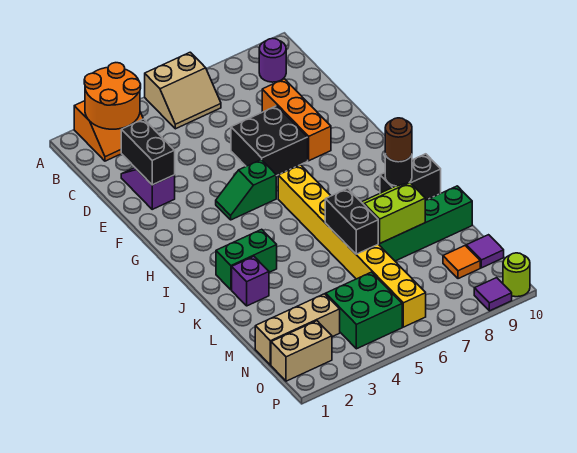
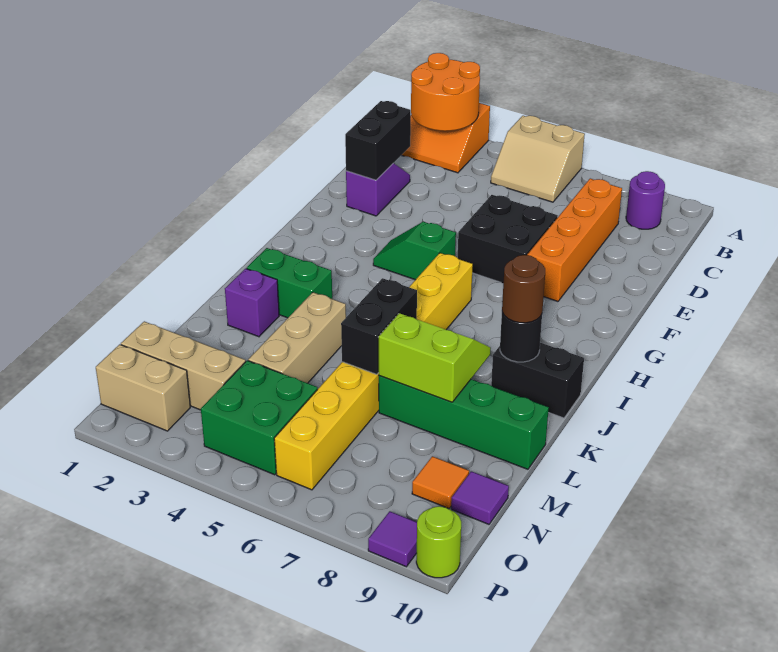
orange 1x3 brick [262,79,331,161] -> orange 1x4 brick [527,179,622,301]
none -> tan 1x3 brick [248,292,346,383]

